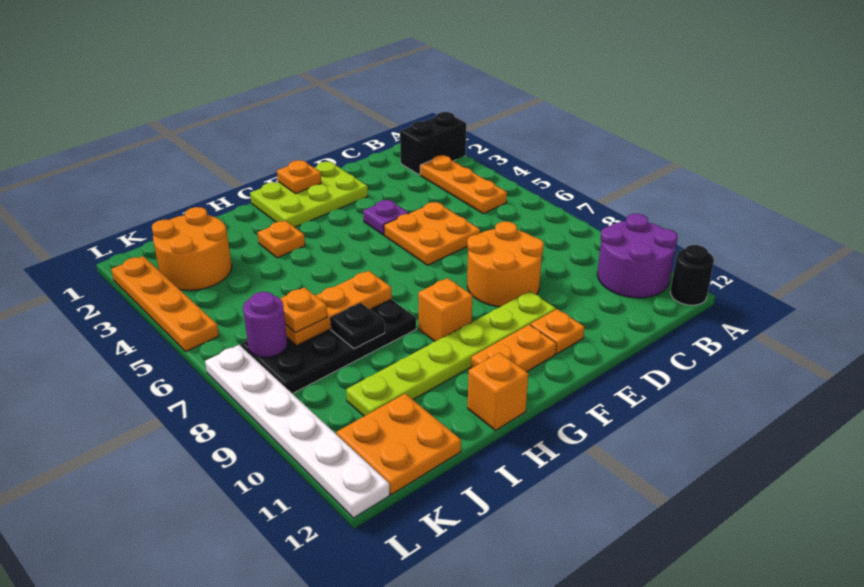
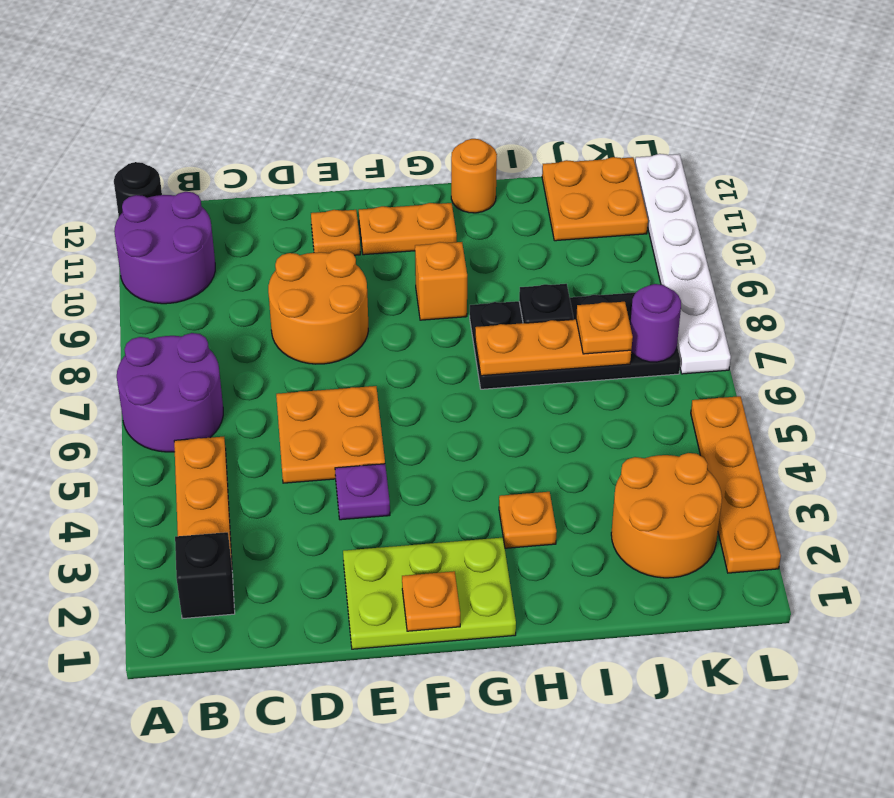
black 1x2 brick [400,112,466,175] -> black 1x1 brick [175,532,235,619]
none -> purple 2x2 round brick [117,333,223,452]
lime 1x6 plate [346,291,556,416] -> none
orange 1x1 brick [468,353,528,430] -> orange 1x1 round brick [451,139,497,213]

